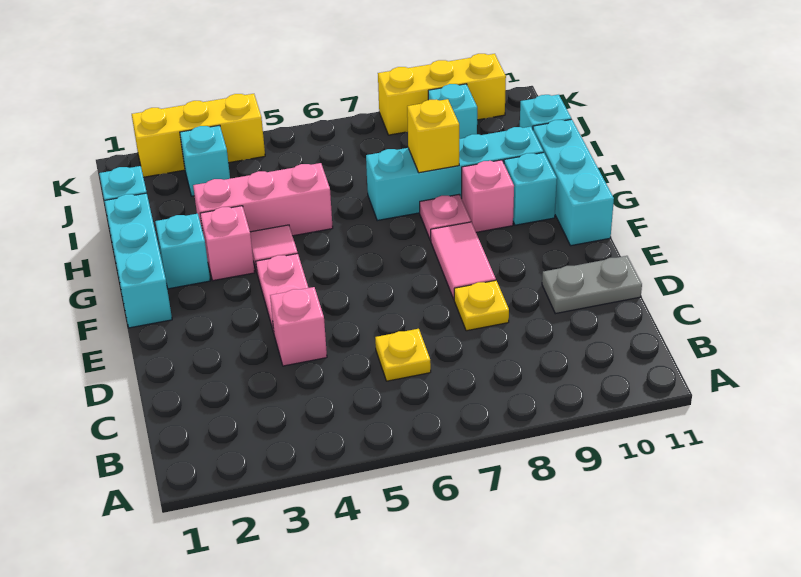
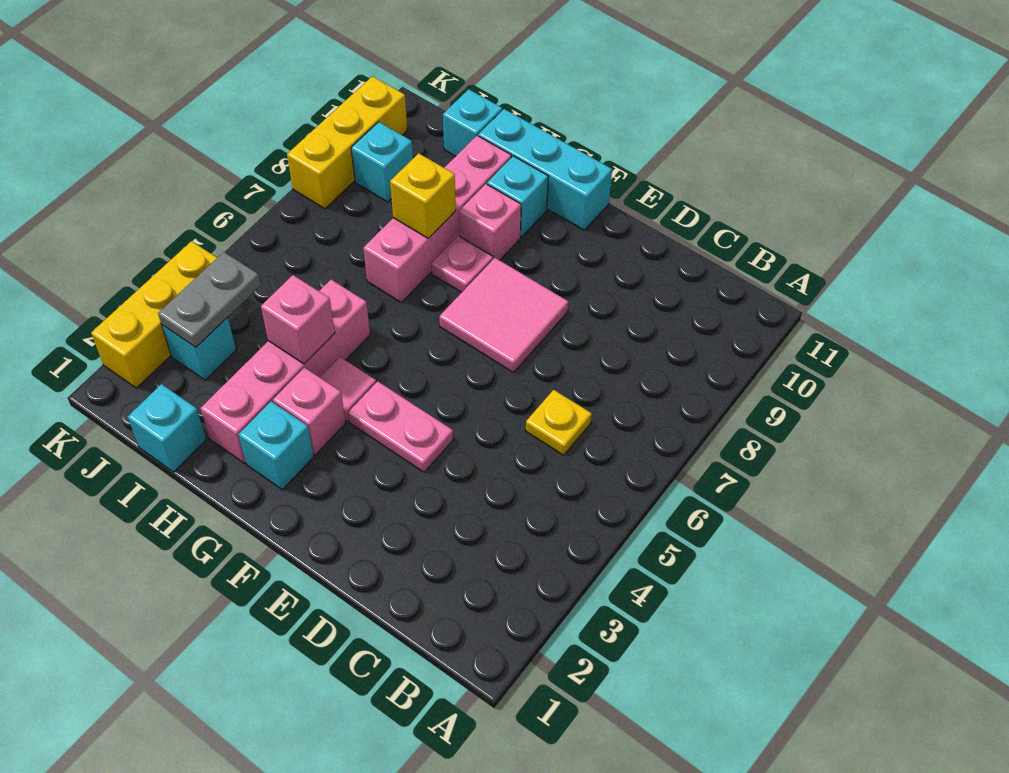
pink 1x1 brick [270,287,327,366] -> pink 1x1 brick moved to [261,275,335,364]
yellow 1x1 plate [454,280,509,331] -> none
grey 1x2 plate [542,256,642,314] -> grey 1x2 plate moved to [158,252,261,347]
pink 1x2 tile [431,222,496,299] -> pink 2x2 tile [439,258,568,373]
cyan 1x3 brick [104,193,172,328] -> none
pink 1x3 brick [193,163,333,236] -> pink 1x4 brick [200,280,370,463]
cyan 1x4 brick [366,127,543,221] -> pink 1x4 brick [363,136,511,302]

